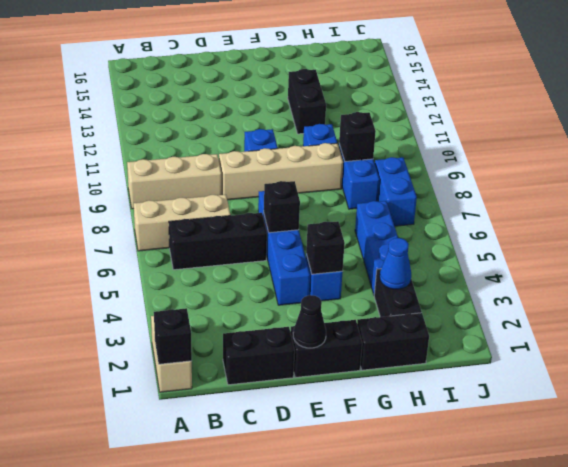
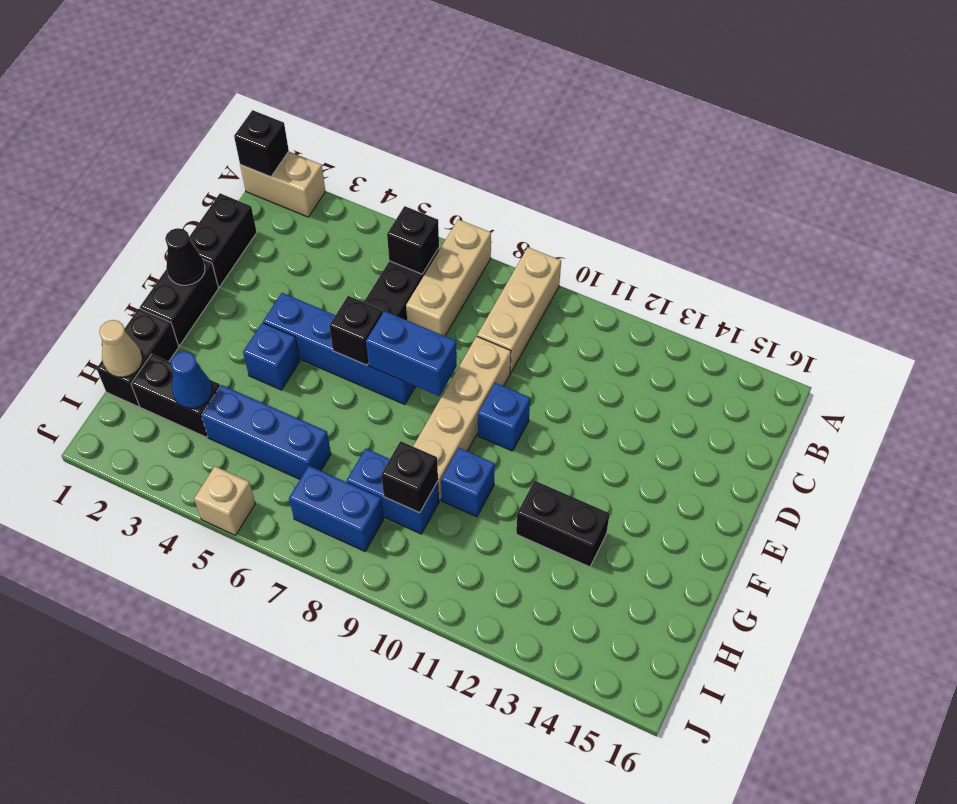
none -> blue 1x2 brick [366,311,457,396]
black 1x1 brick [306,221,345,274] -> black 1x1 brick moved to [387,206,439,274]
none -> tan 1x1 cone [99,320,142,377]
none -> tan 1x1 brick [194,466,255,535]

